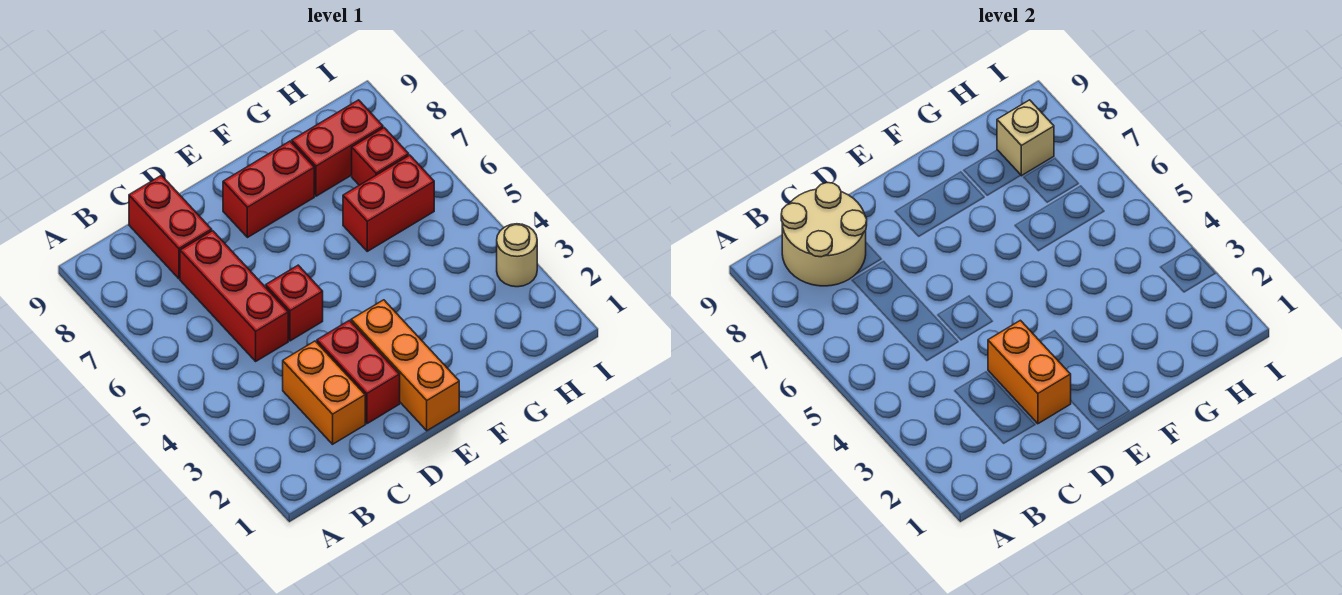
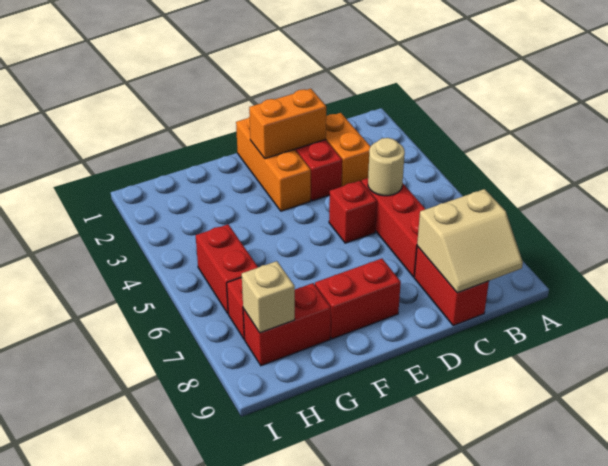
tan 2x2 round brick [781,183,867,286] -> tan 2x2 slope [417,189,523,293]
orange 1x2 brick [988,320,1071,424] -> orange 1x2 brick turned to [249,89,326,159]
red 1x2 brick [343,155,434,251] -> red 1x2 brick turned to [196,224,258,313]
tan 1x1 round brick [497,224,537,287] -> tan 1x1 round brick moved to [368,138,405,196]

